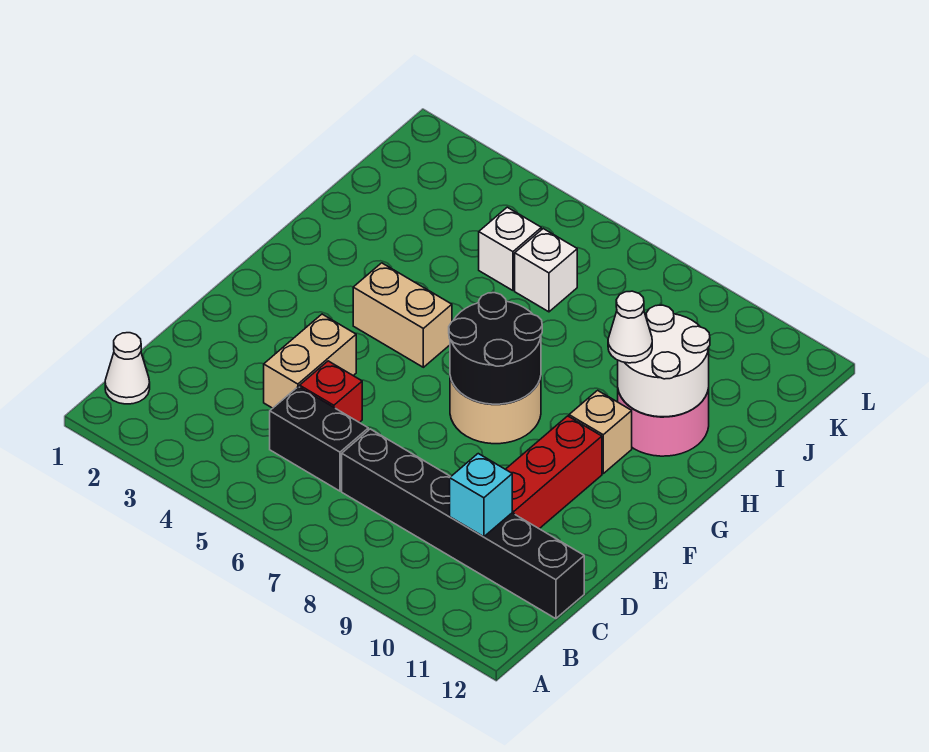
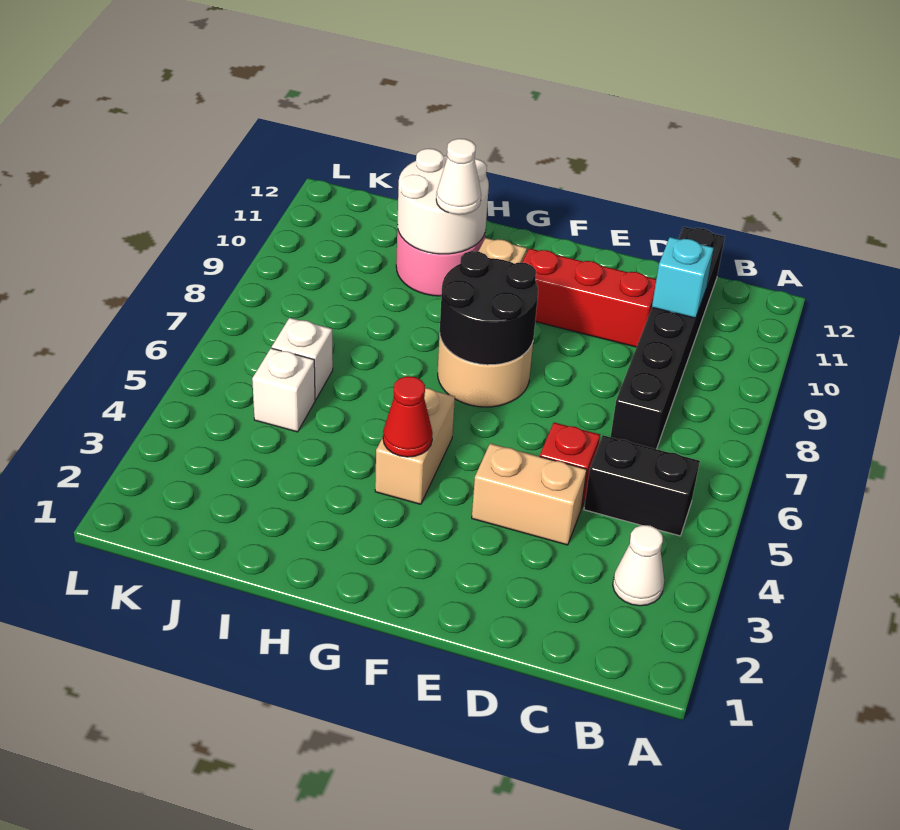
white 1x1 cone [105,333,150,404] -> white 1x1 cone moved to [613,525,664,606]
black 1x2 brick [270,387,368,491] -> black 1x2 brick turned to [584,435,700,536]
none -> red 1x1 cone [383,376,433,457]

